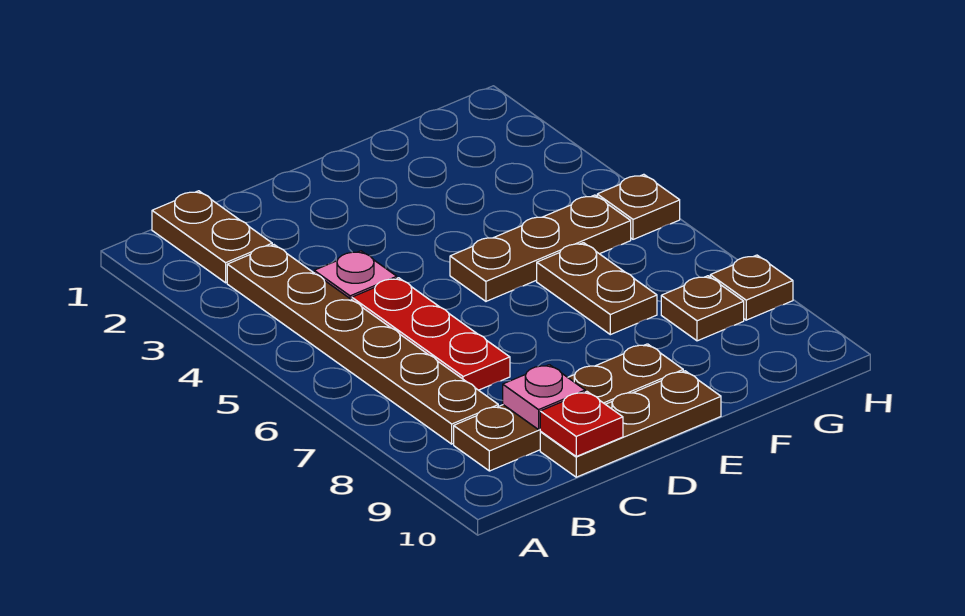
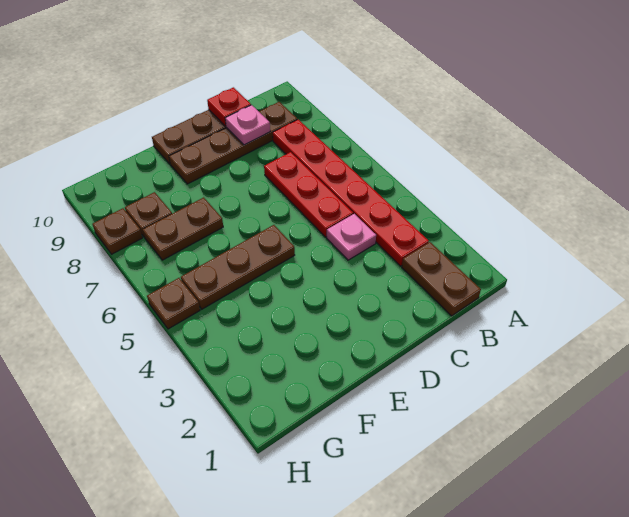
brown 1x6 plate [227,245,498,444] -> red 1x6 plate [273,119,429,266]
brown 1x2 plate [537,243,657,335] -> brown 1x2 plate turned to [143,197,223,260]

